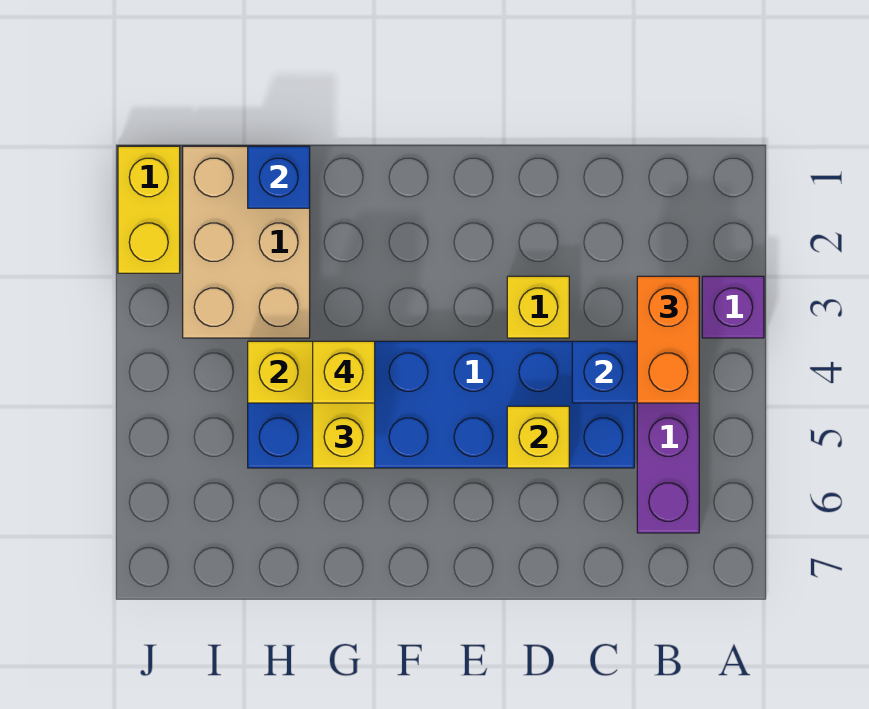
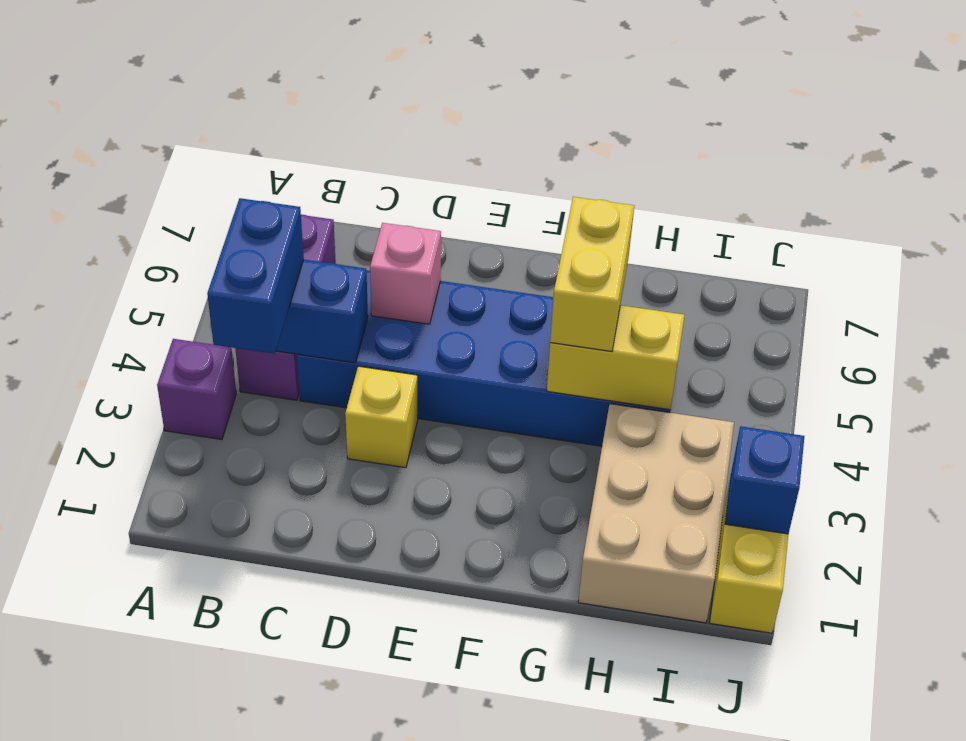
orange 1x2 brick [637,276,699,403] -> blue 1x2 brick [207,198,304,354]
yellow 1x1 brick [507,406,569,468] -> pink 1x1 brick [370,223,441,324]
yellow 1x1 brick [313,341,375,403] -> none
blue 1x1 brick [248,146,310,208] -> blue 1x1 brick moved to [725,426,804,534]

